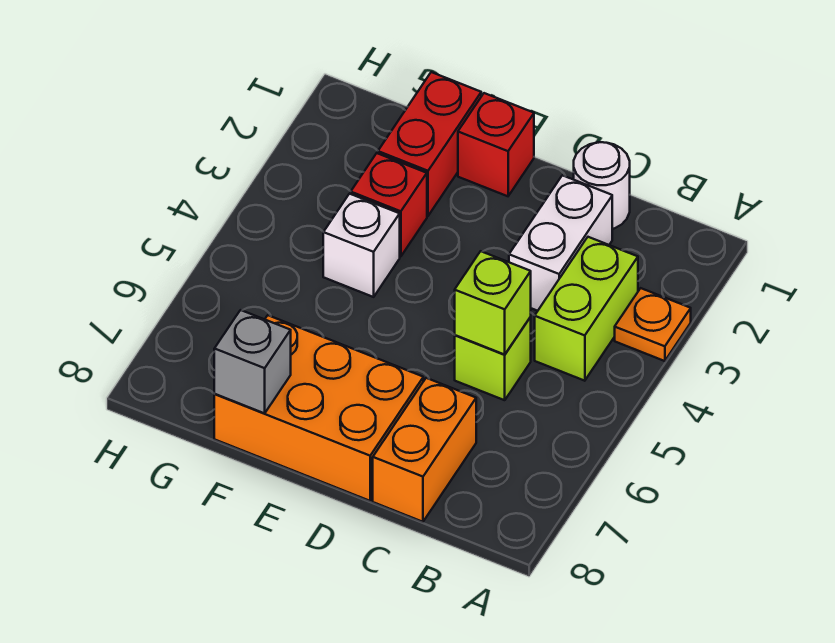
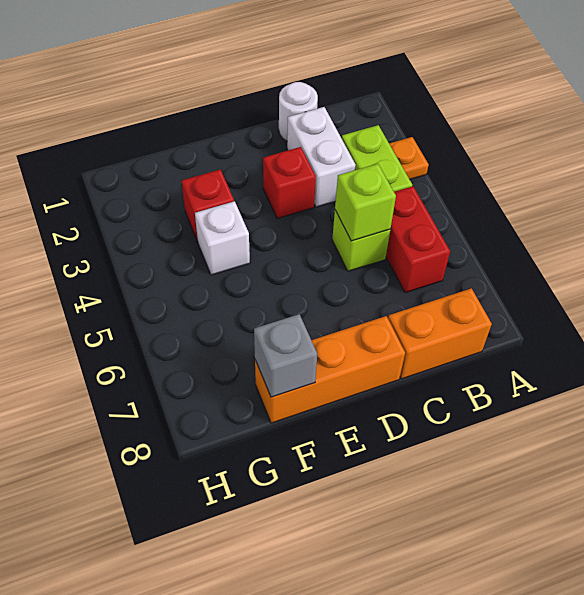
orange 1x2 brick [373,378,476,522] -> orange 1x2 brick turned to [388,288,492,379]
orange 2x3 brick [214,315,423,501] -> orange 1x3 brick [255,316,405,423]
red 1x1 brick [458,93,534,196] -> red 1x1 brick moved to [263,147,316,219]
red 1x2 brick [378,72,481,216] -> red 1x2 brick moved to [386,186,450,293]

